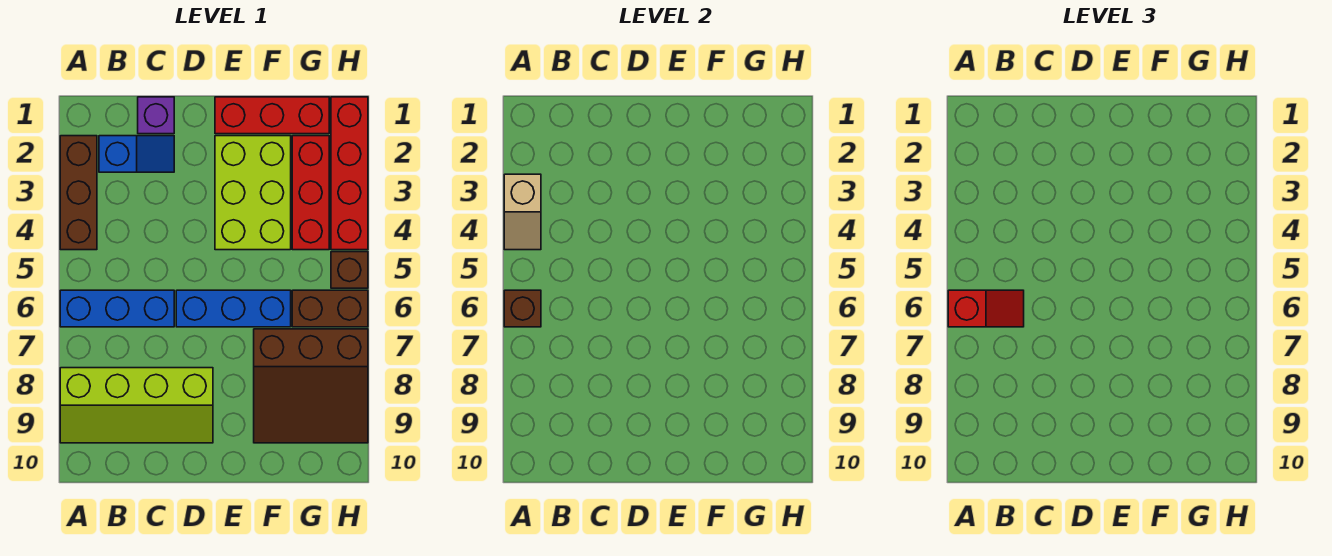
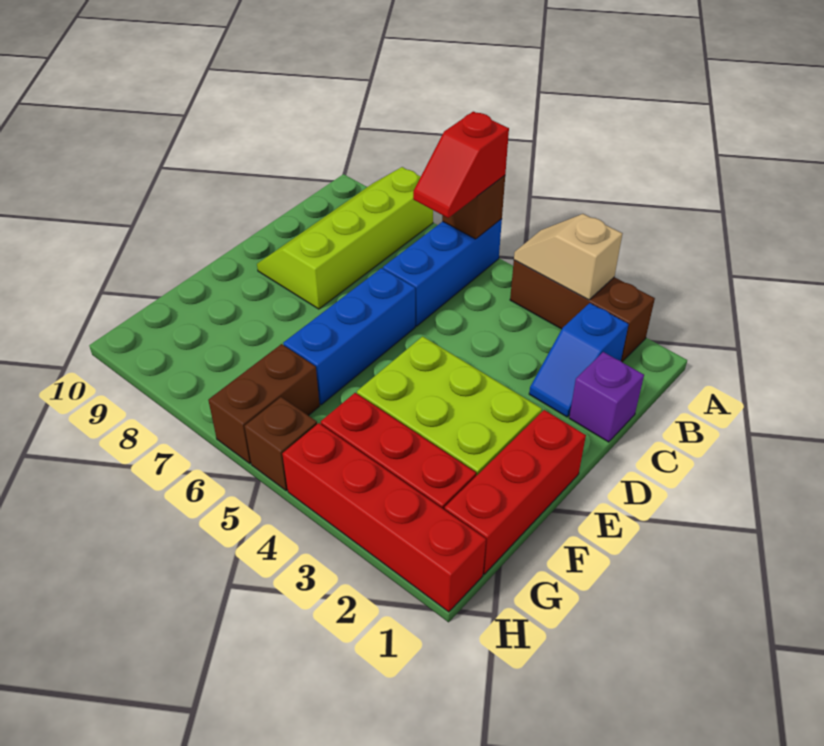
brown 3x3 slope [254,329,368,443] -> none

